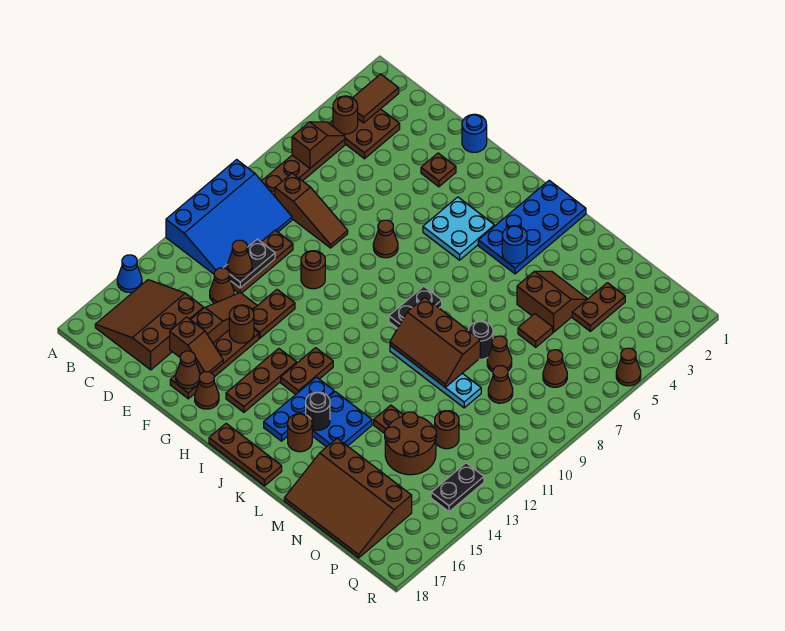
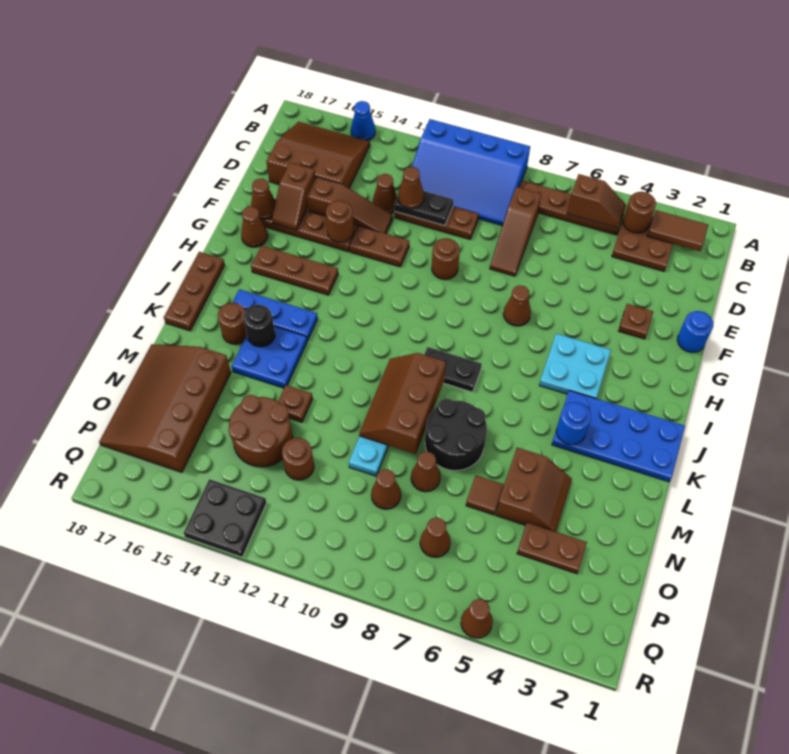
brown 1x2 plate [281,348,333,394] -> none
black 1x1 round brick [468,321,493,359] -> black 2x2 round brick [425,399,487,471]
black 1x2 plate [431,463,484,512] -> black 2x2 plate [184,479,267,557]

